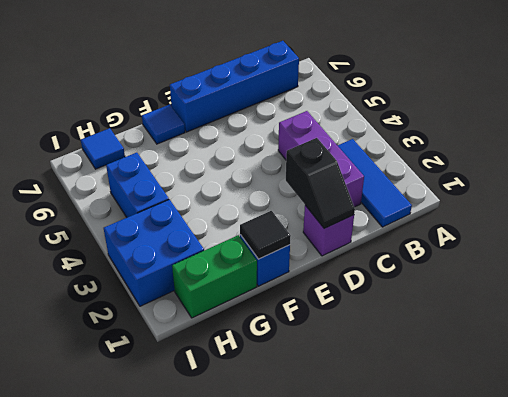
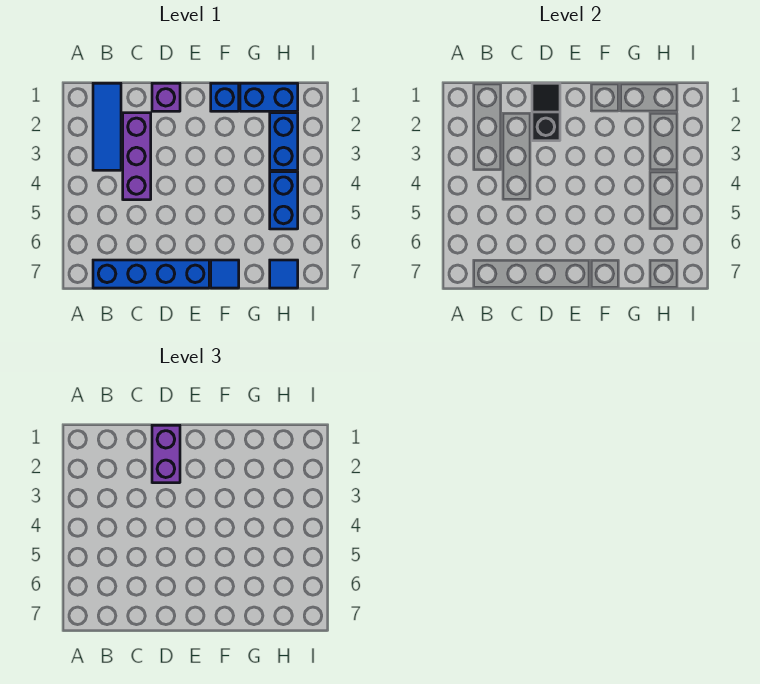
none -> purple 1x2 brick [152,425,180,483]
black 1x1 tile [240,211,291,259] -> none
green 1x2 brick [172,235,257,318] -> blue 1x2 brick [240,83,298,111]
blue 2x2 brick [104,199,204,306] -> blue 1x2 brick [270,113,298,170]

